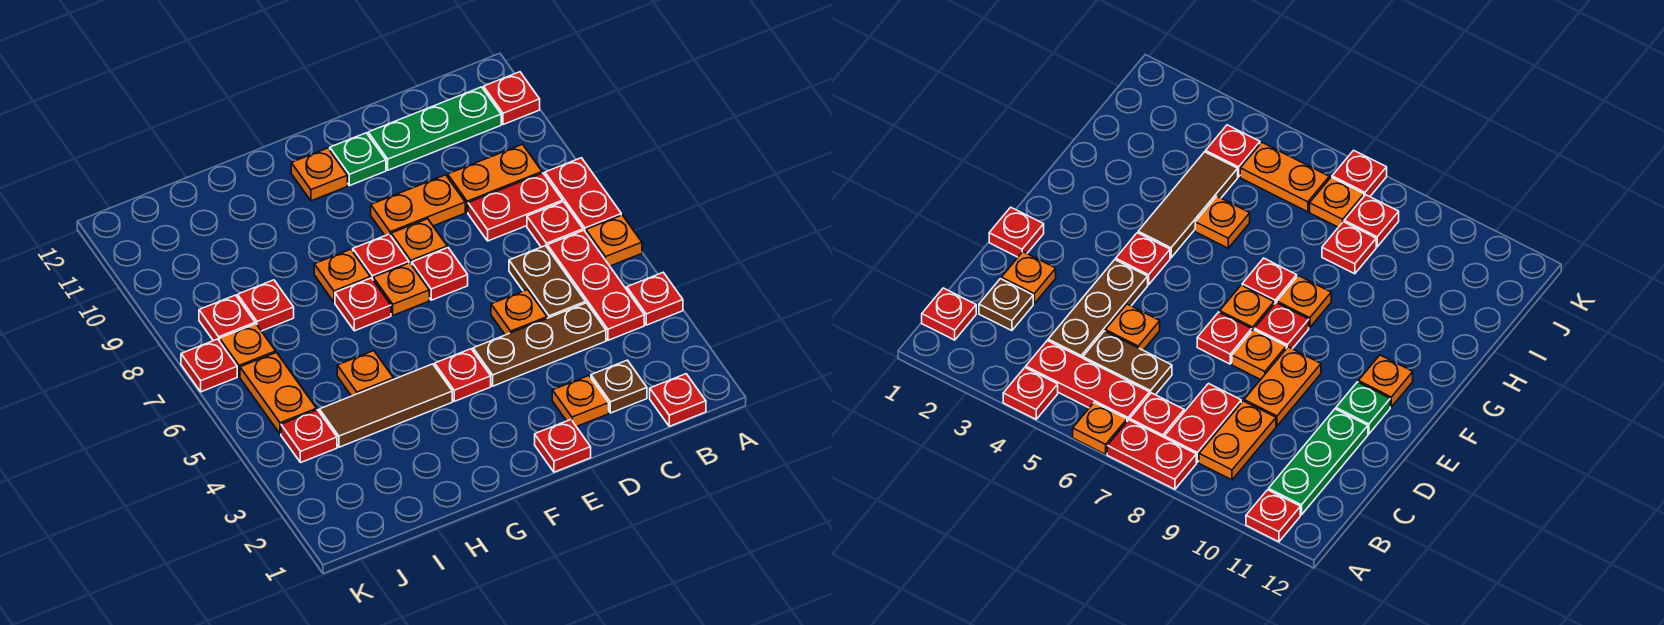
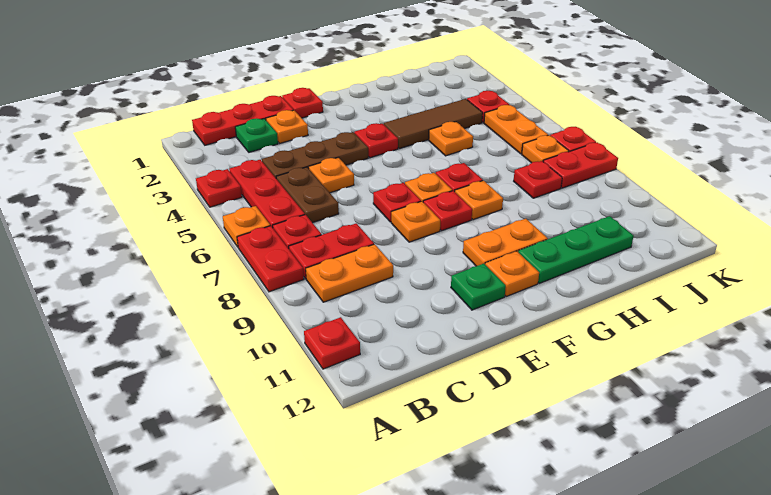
red 1x1 plate [650,374,706,426] -> red 1x3 plate [192,96,293,145]
green 1x3 plate [368,87,501,170] -> green 1x3 plate moved to [518,216,634,283]
brown 1x1 plate [591,360,647,413] -> green 1x1 plate [235,118,278,152]
orange 1x2 plate [371,175,465,236] -> orange 1x2 plate moved to [463,219,548,266]
red 1x1 plate [199,295,255,341] -> red 1x2 plate [543,142,618,188]

